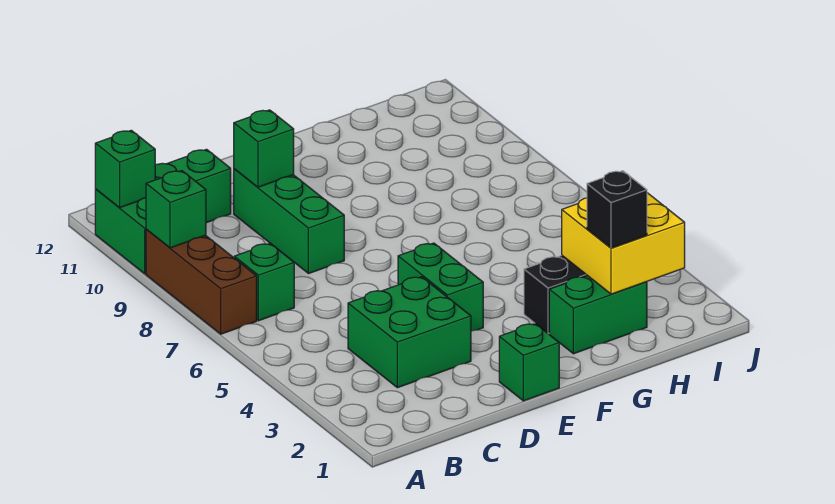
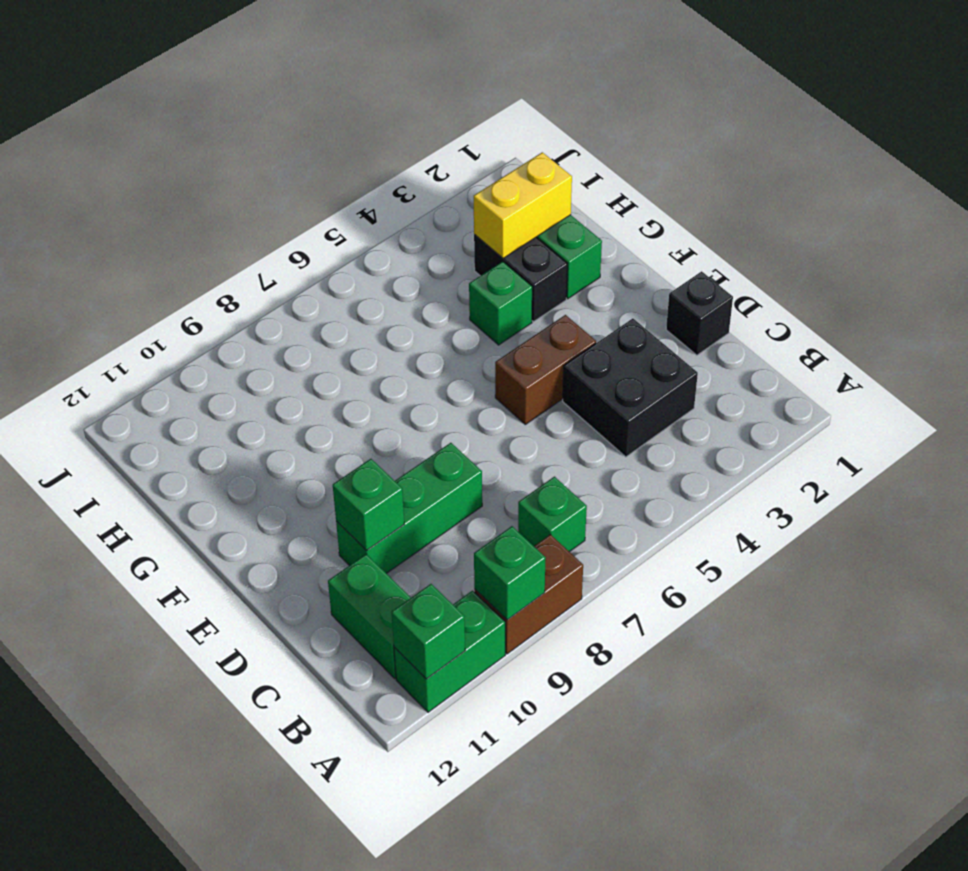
brown 1x3 brick [146,229,257,334] -> brown 1x2 brick [475,534,583,654]
green 2x2 brick [348,277,471,388] -> black 2x2 brick [563,319,698,457]
green 1x1 brick [499,324,559,401] -> green 1x1 brick moved to [469,262,532,345]
green 1x2 brick [398,243,483,331] -> brown 1x2 brick [495,315,596,424]
yellow 2x2 brick [562,193,685,294] -> yellow 1x2 brick [474,152,572,258]
black 1x1 brick [587,171,647,248] -> black 1x1 brick moved to [666,271,733,355]

